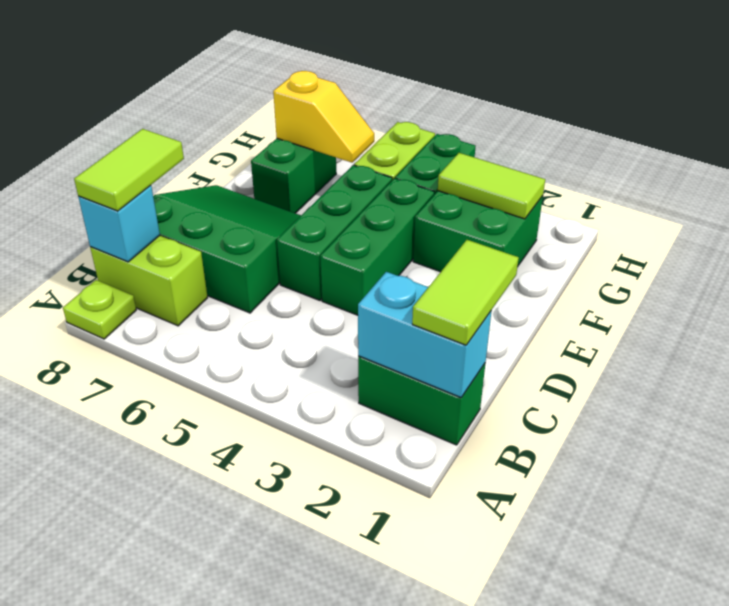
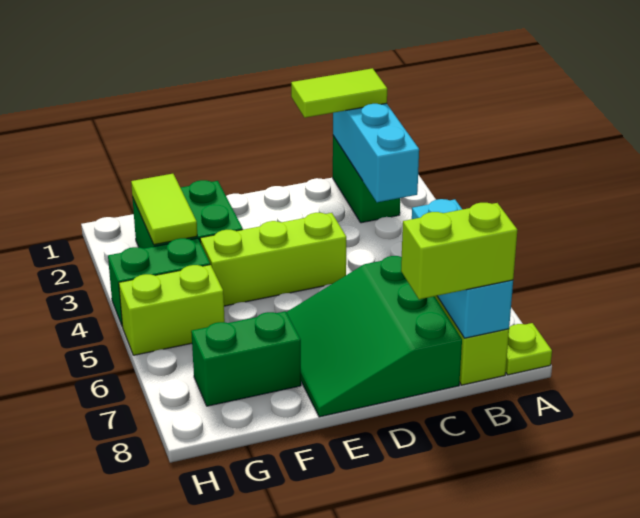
cyan 1x2 brick [358,272,491,397] -> cyan 1x3 brick [333,103,419,202]
cyan 1x1 brick [78,185,160,262] -> cyan 1x3 brick [412,199,513,338]
lime 1x2 tile [74,129,184,211] -> lime 1x2 brick [401,203,517,299]
green 1x3 brick [320,179,434,315] -> lime 1x3 brick [200,213,346,306]
green 1x3 brick [277,165,392,300] -> none
yellow 1x2 slope [273,71,374,163] -> none

